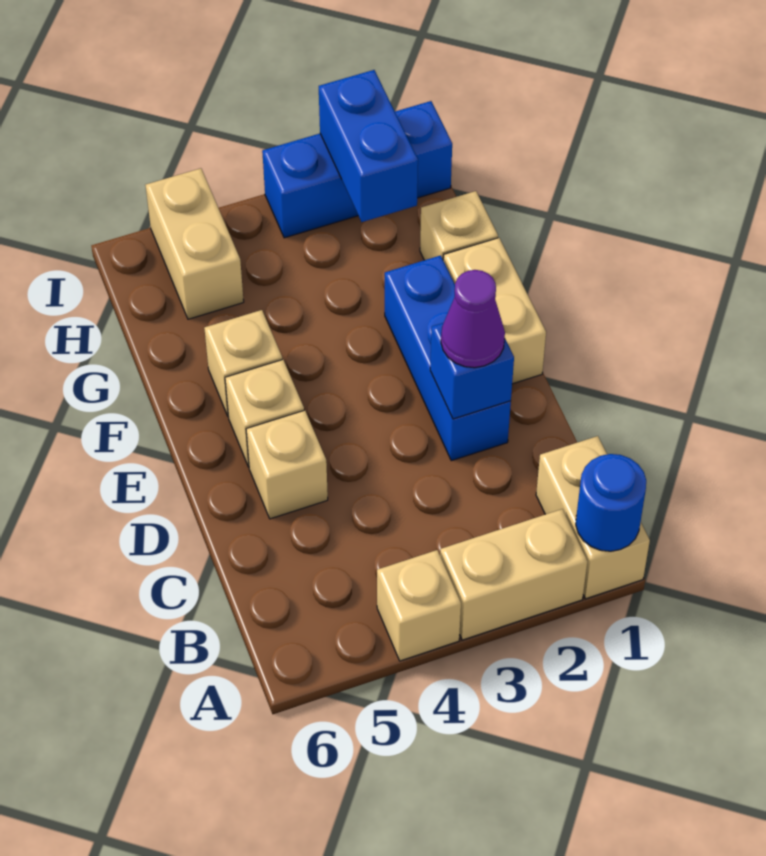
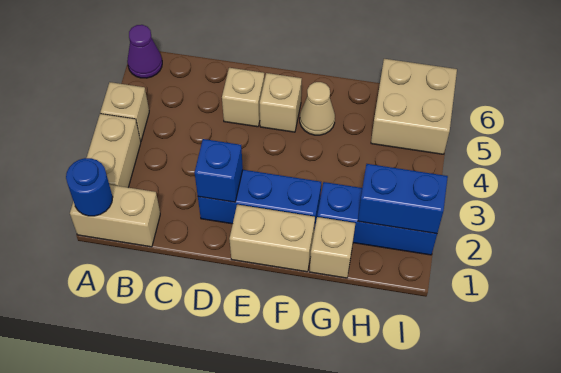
purple 1x1 cone [441,270,505,368] -> purple 1x1 cone moved to [127,25,162,78]
tan 1x1 brick [204,310,282,416] -> tan 1x1 cone [300,82,335,135]
tan 1x2 brick [146,168,244,319] -> tan 2x2 brick [371,59,457,154]
blue 1x3 brick [262,101,452,238] -> blue 1x3 brick turned to [317,182,437,255]

